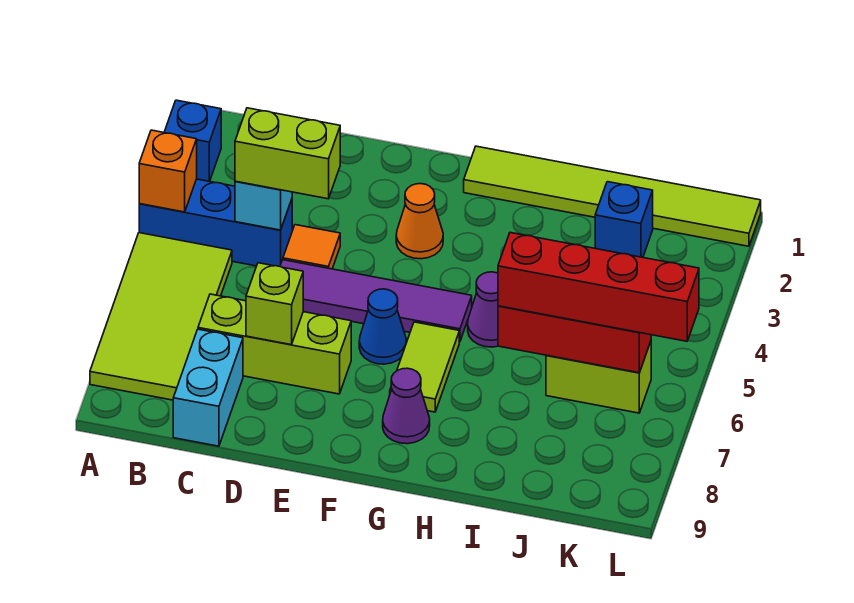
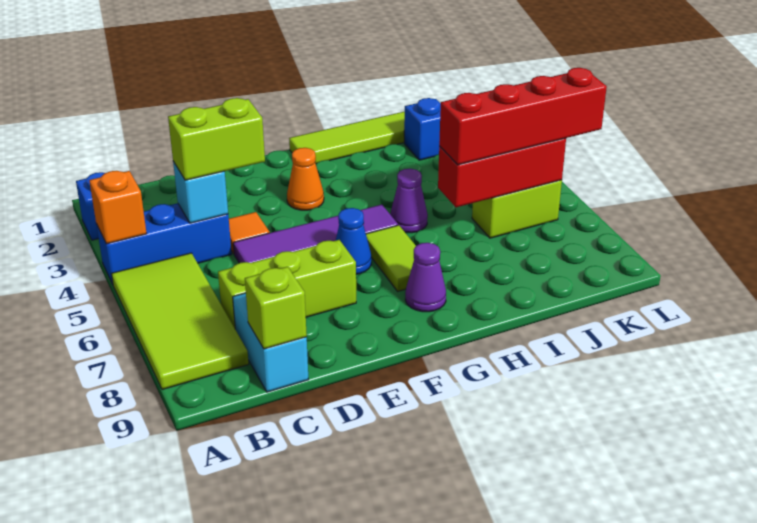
lime 1x1 brick [246,263,303,345] -> lime 1x1 brick moved to [245,267,307,349]

